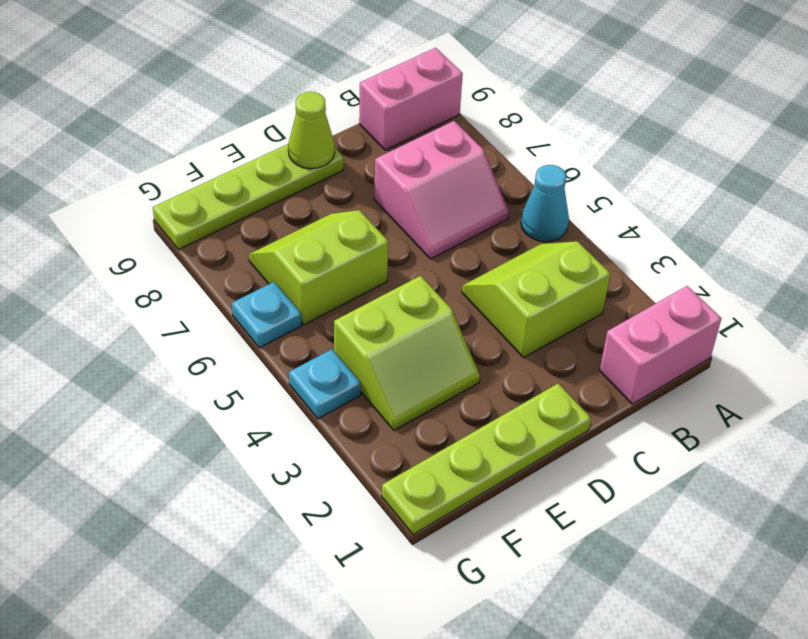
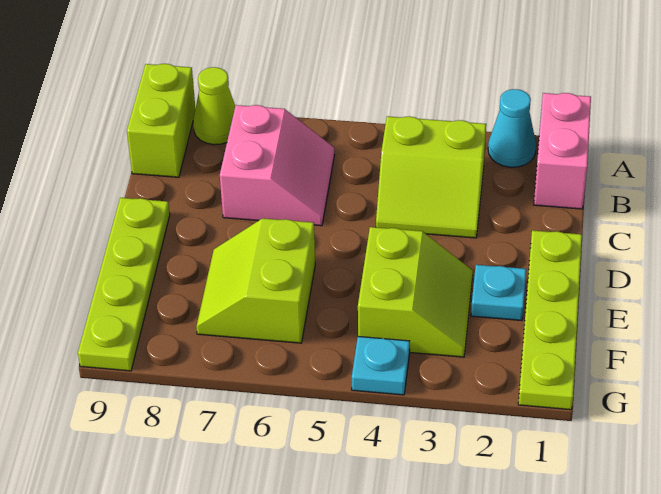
cyan 1x1 cone [521,165,569,242] -> cyan 1x1 cone moved to [488,89,536,167]
pink 1x2 brick [359,48,463,150] -> lime 1x2 brick [127,64,195,177]
lime 2x2 slope [462,241,610,358] -> lime 2x2 slope turned to [376,116,486,238]
lime 1x1 cone [288,92,335,169] -> lime 1x1 cone moved to [193,67,235,145]
cyan 1x1 plate [232,282,302,348] -> cyan 1x1 plate moved to [471,265,526,321]

